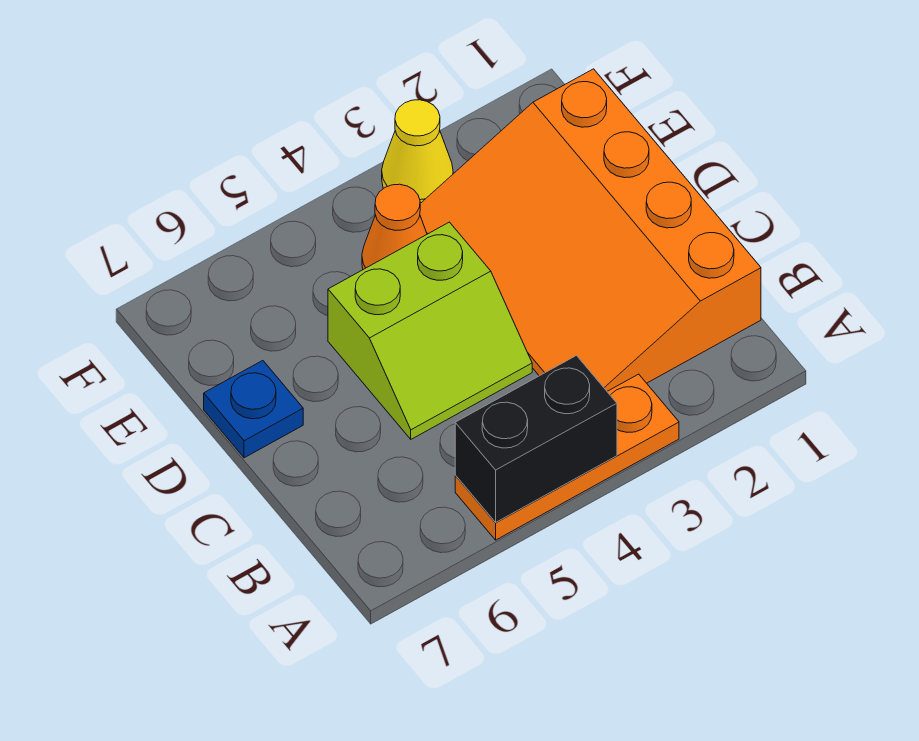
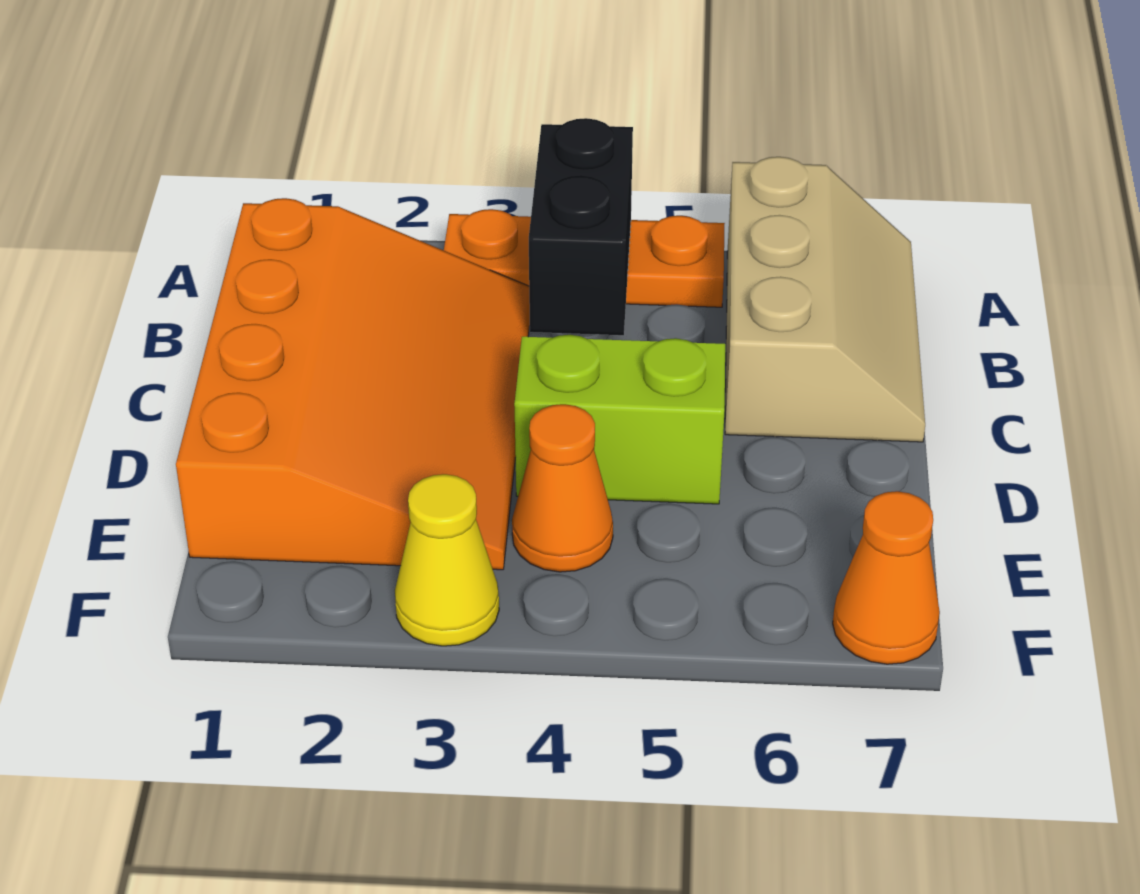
black 1x2 brick [455,356,617,523] -> black 1x2 brick turned to [529,118,633,335]
none -> tan 2x3 slope [725,157,925,442]
blue 1x1 plate [204,361,303,458] -> none
none -> orange 1x1 cone [833,491,940,664]

